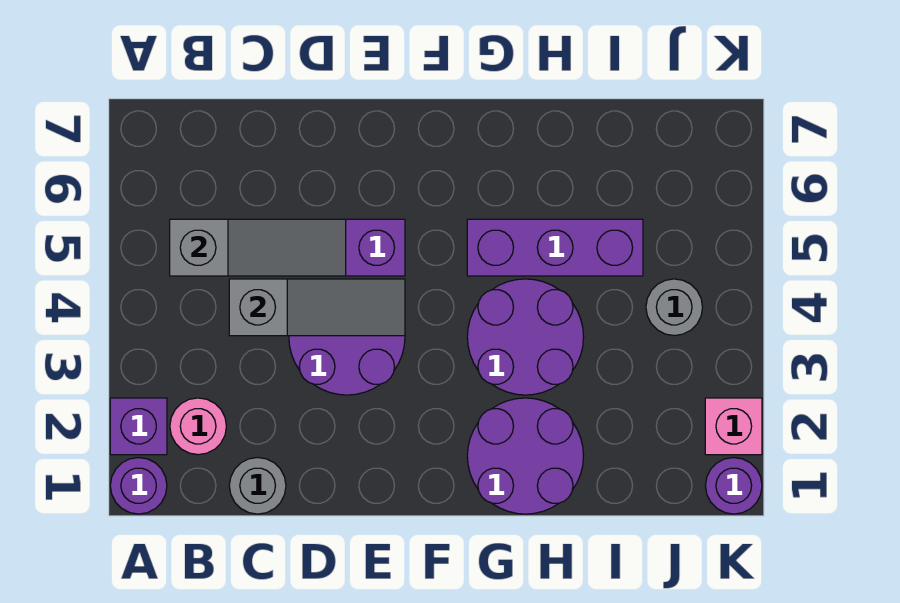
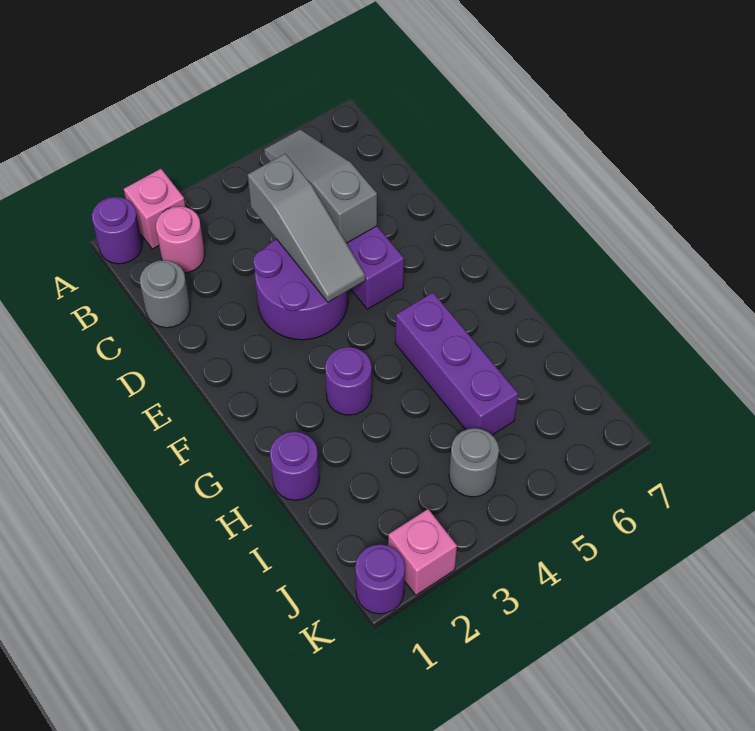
purple 1x1 brick [110,398,167,455] -> pink 1x1 brick [124,169,185,249]
grey 1x3 slope [170,219,346,276] -> grey 1x3 slope turned to [264,129,377,243]
purple 2x2 round brick [467,398,584,514] -> purple 1x1 round brick [270,432,319,500]
purple 2x2 round brick [467,279,584,395] -> purple 1x1 round brick [325,347,372,415]

